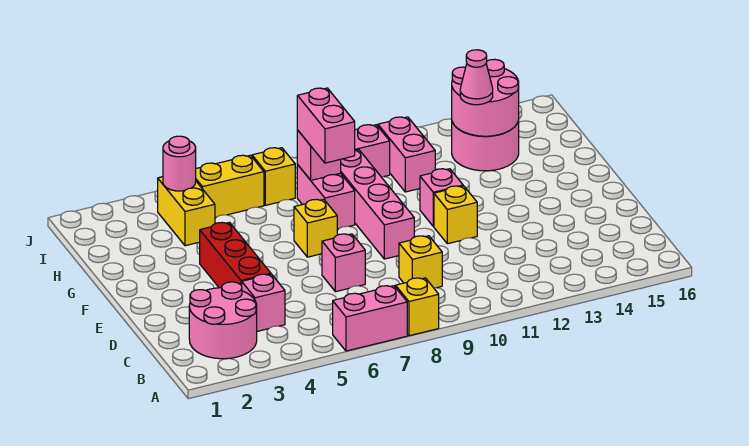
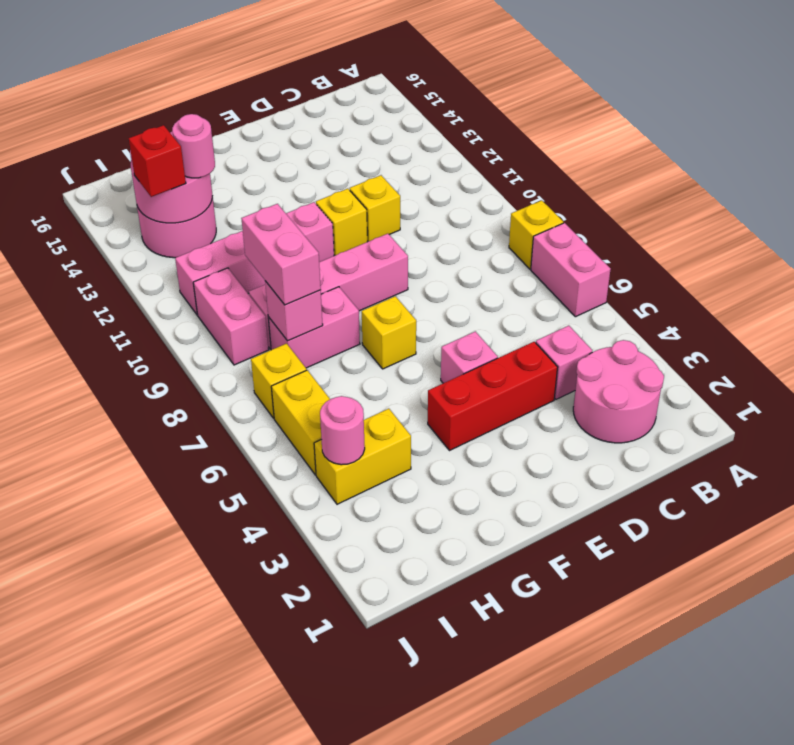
yellow 1x1 brick [399,236,442,288] -> yellow 1x1 brick moved to [350,175,400,242]
pink 1x1 brick [322,234,365,292] -> pink 1x1 brick moved to [441,331,498,383]
pink 1x2 brick [297,88,355,163] -> pink 1x2 brick turned to [241,204,321,305]
pink 1x1 cone [460,50,493,105] -> pink 1x1 round brick [172,114,215,178]
none -> red 1x1 brick [129,125,186,197]

